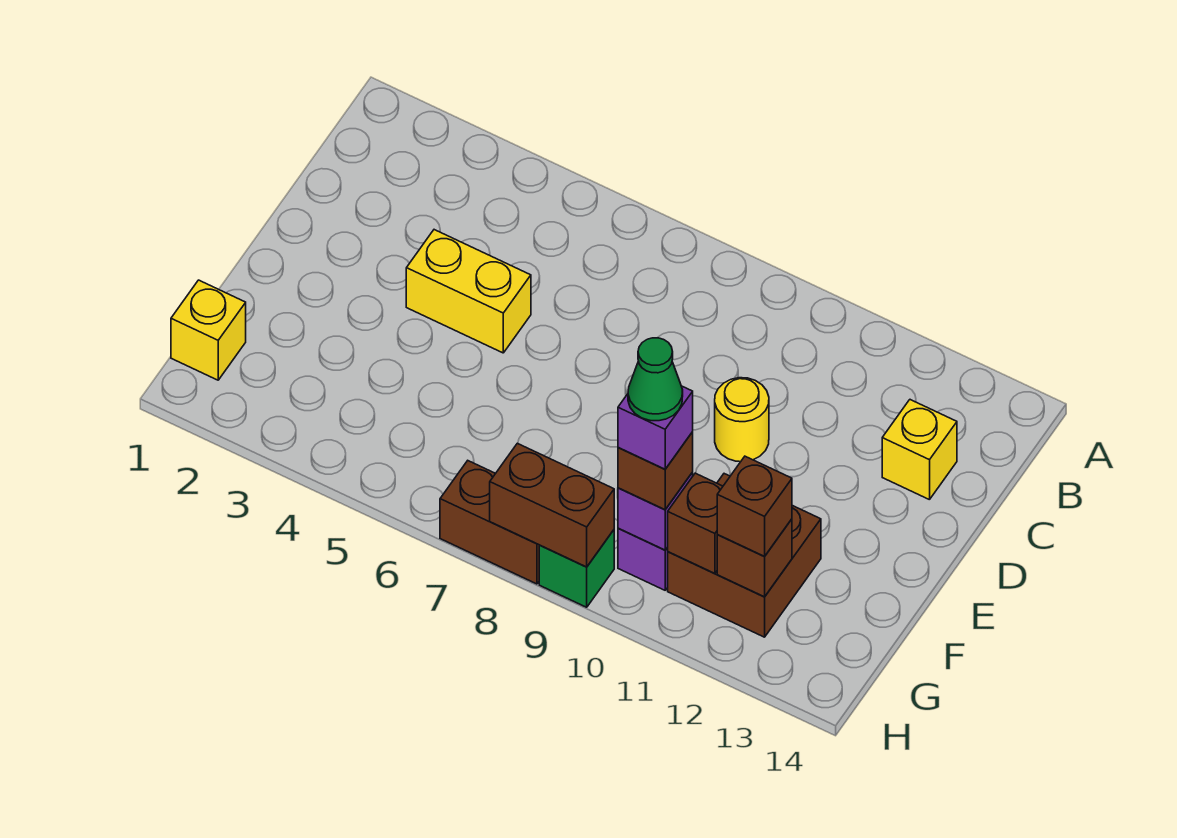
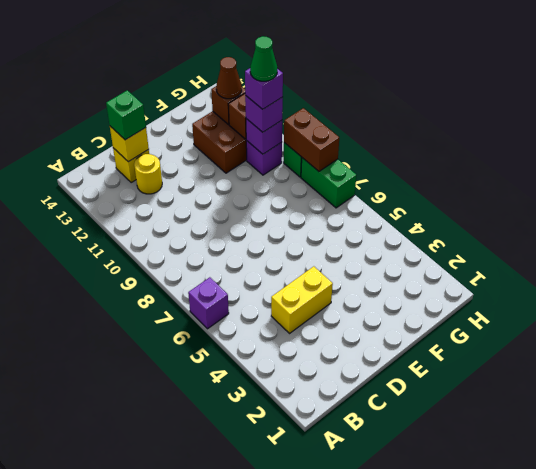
none -> purple 1x1 brick [188,277,229,329]
none -> green 1x1 brick [106,90,146,140]
yellow 1x2 brick [406,230,531,353] -> yellow 1x2 brick turned to [271,266,333,333]
yellow 1x1 round brick [715,378,769,462] -> yellow 1x1 round brick moved to [134,154,162,194]
yellow 1x1 brick [171,280,246,380] -> yellow 1x1 brick moved to [110,126,149,162]
brown 1x1 brick [618,432,693,510] -> purple 1x1 brick [245,95,283,132]
brown 1x1 brick [717,456,792,557] -> brown 1x1 cone [216,57,242,99]
brown 1x2 brick [440,461,539,584] -> green 1x2 brick [301,158,356,208]

